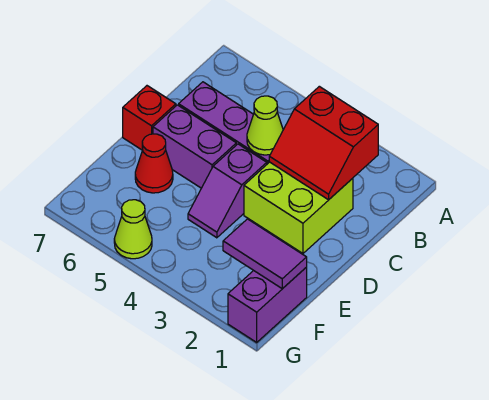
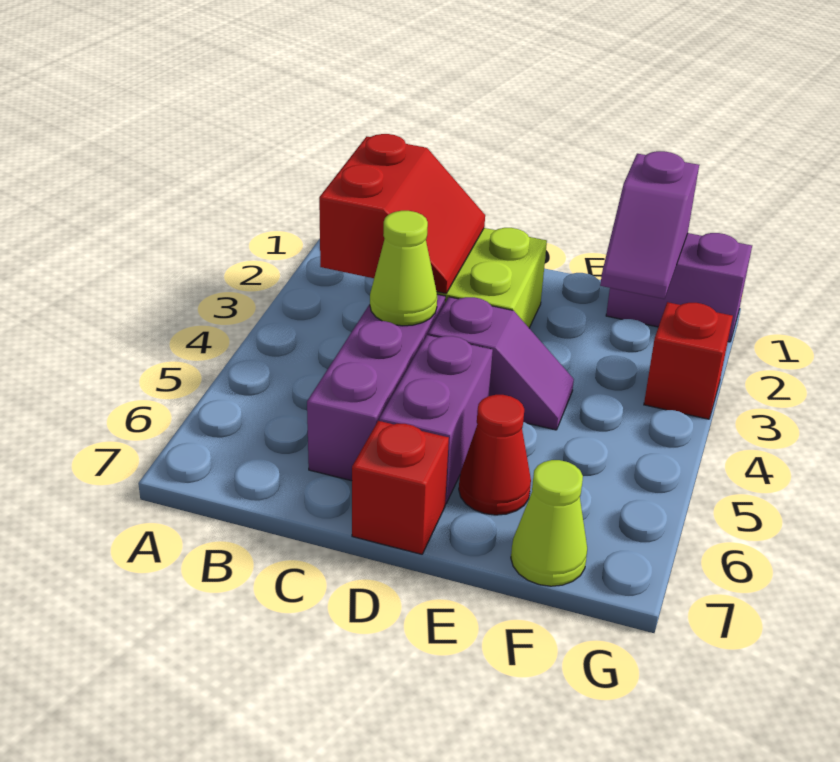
purple 1x2 tile [223,219,307,289] -> purple 1x2 slope [600,151,699,299]
none -> red 1x1 brick [644,302,733,419]
lime 1x1 cone [114,200,152,259] -> lime 1x1 cone moved to [511,460,587,586]

